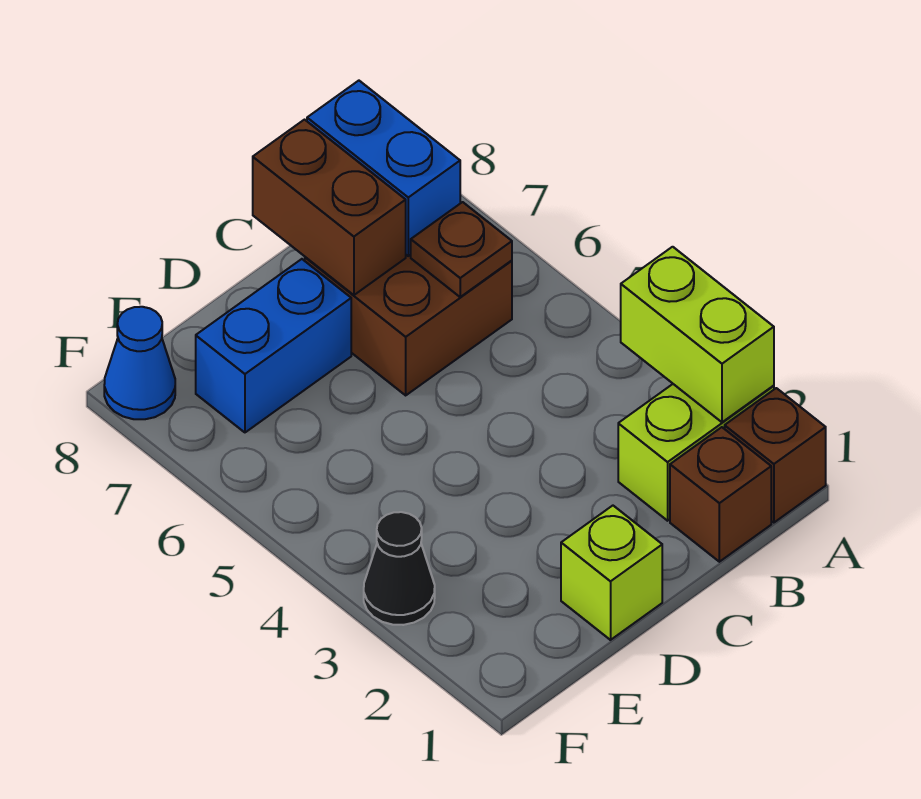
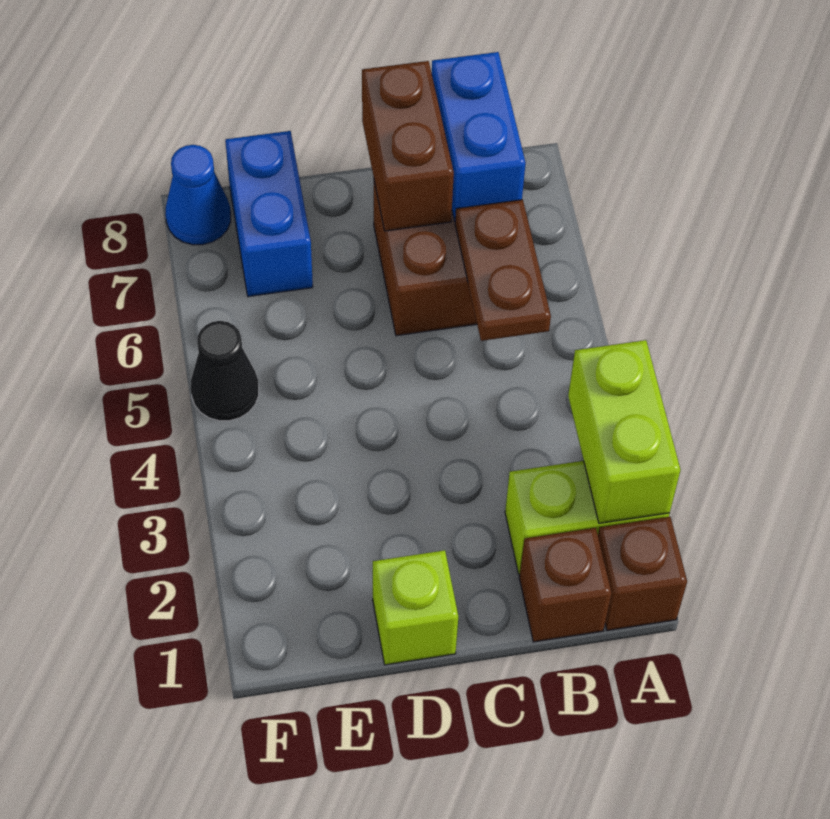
brown 1x1 plate [411,202,512,297] -> brown 1x2 plate [455,200,551,341]
blue 1x2 brick [196,259,351,432] -> blue 1x2 brick turned to [225,131,313,297]
black 1x1 cone [364,512,435,625] -> black 1x1 cone moved to [191,321,259,421]

